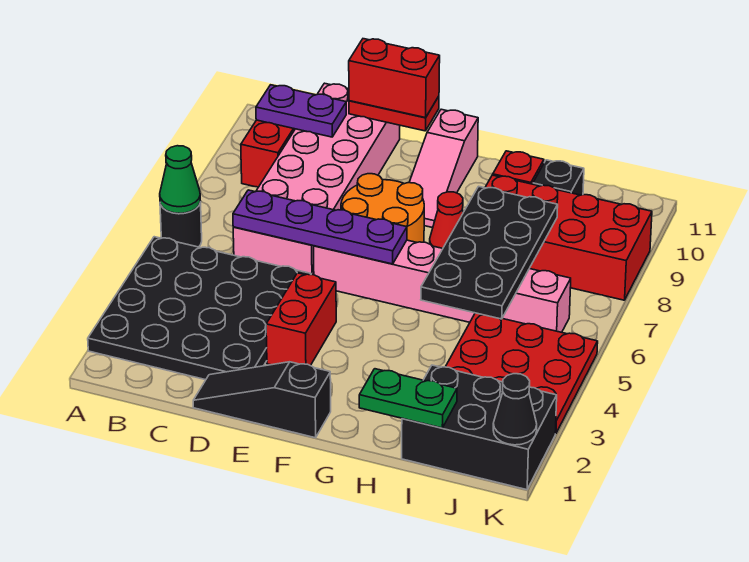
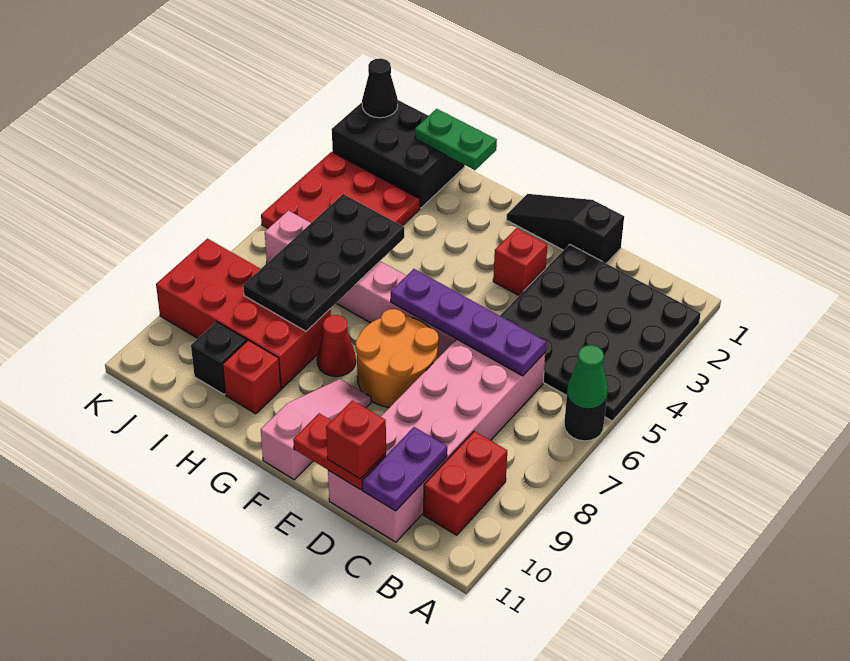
purple 1x2 plate [256,85,346,137] -> purple 1x2 plate turned to [362,427,447,511]
black 1x3 slope [193,362,331,438] -> black 1x3 slope turned to [506,194,624,263]
red 1x2 brick [349,39,440,118] -> red 1x1 brick [326,400,386,479]
red 1x2 brick [266,273,336,366] -> red 1x1 brick [493,228,547,296]

